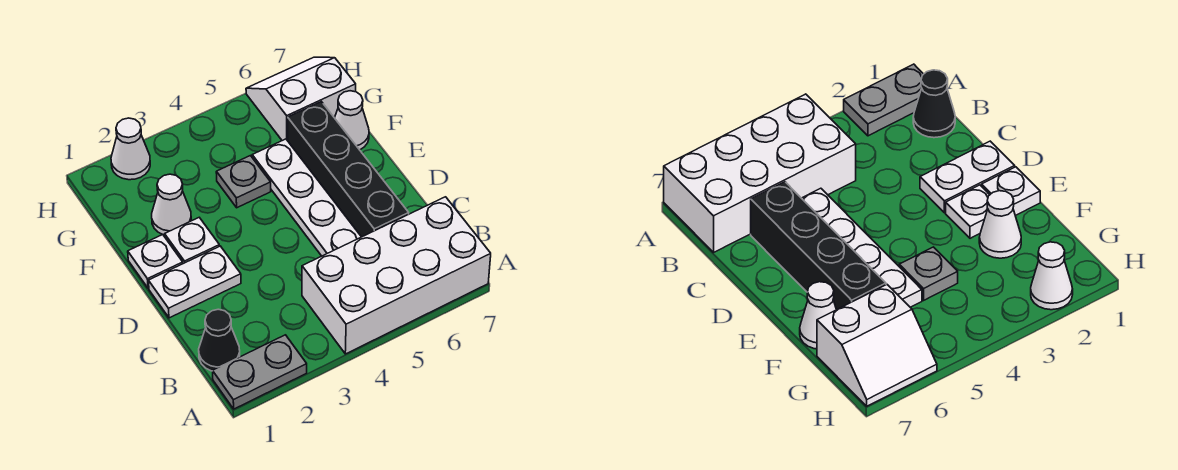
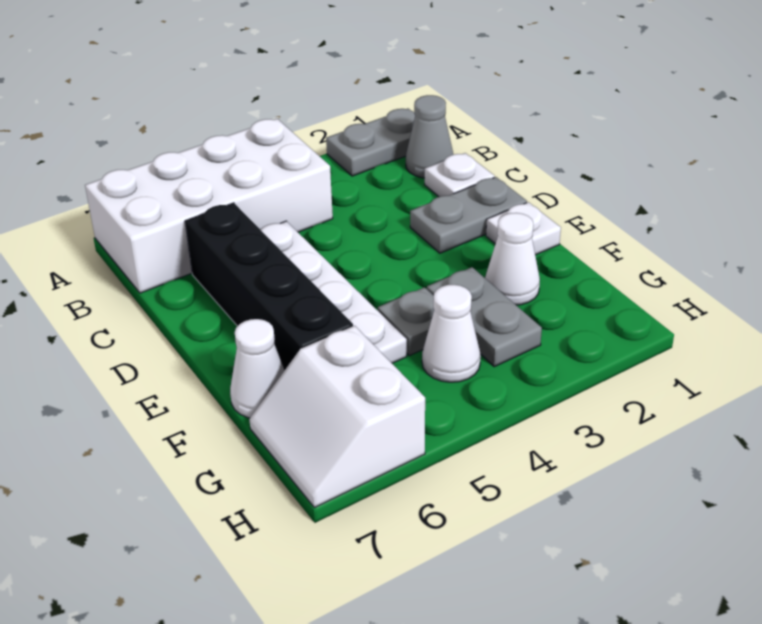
black 1x1 cone [199,309,240,371] -> grey 1x1 cone [406,95,454,178]
white 1x2 plate [148,246,241,318] -> grey 1x2 plate [410,177,527,253]
white 1x1 plate [165,218,219,264] -> white 1x1 plate moved to [425,153,495,197]
none -> grey 1x2 plate [427,267,542,367]
white 2x2 slope [246,57,356,141] -> white 2x2 slope turned to [249,326,425,508]
white 1x1 cone [111,118,150,180] -> white 1x1 cone moved to [422,285,481,382]

